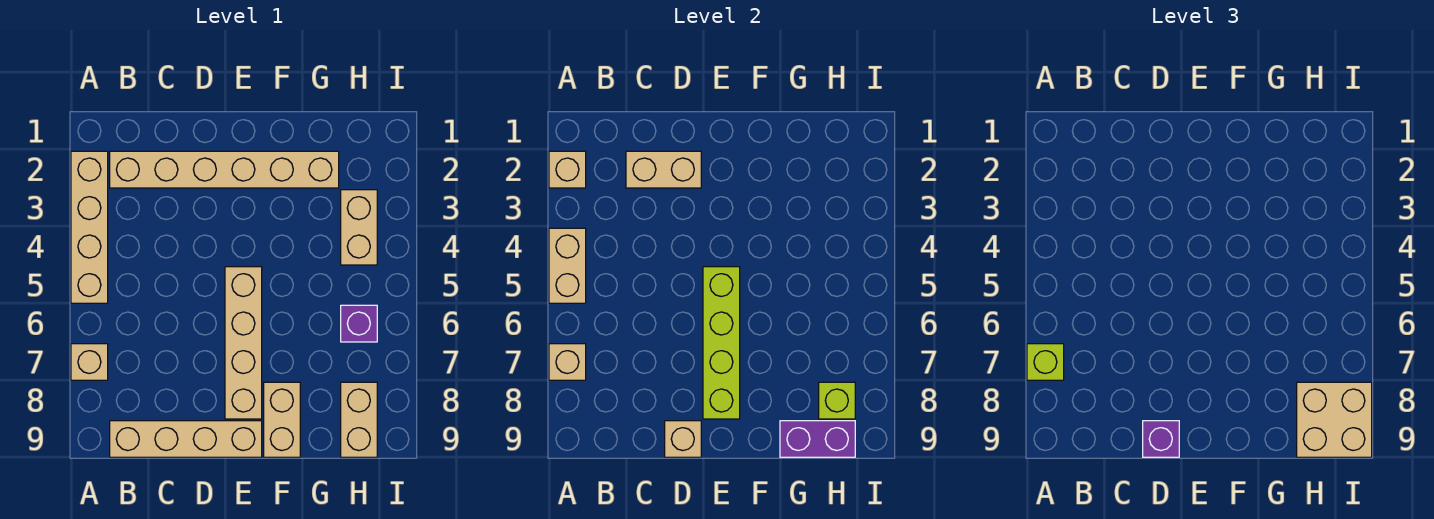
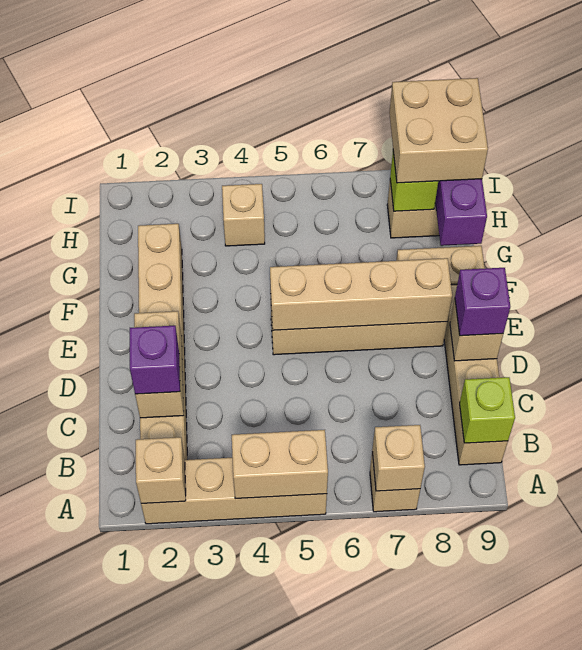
lime 1x1 brick [1027,344,1064,380] -> lime 1x1 brick moved to [460,377,515,443]
lime 1x4 brick [703,267,740,419] -> tan 1x4 brick [270,258,452,330]
tan 1x2 brick [341,190,377,265] -> tan 1x1 brick [222,184,265,246]
purple 1x1 brick [341,305,377,342] -> purple 1x1 brick moved to [130,326,180,394]

